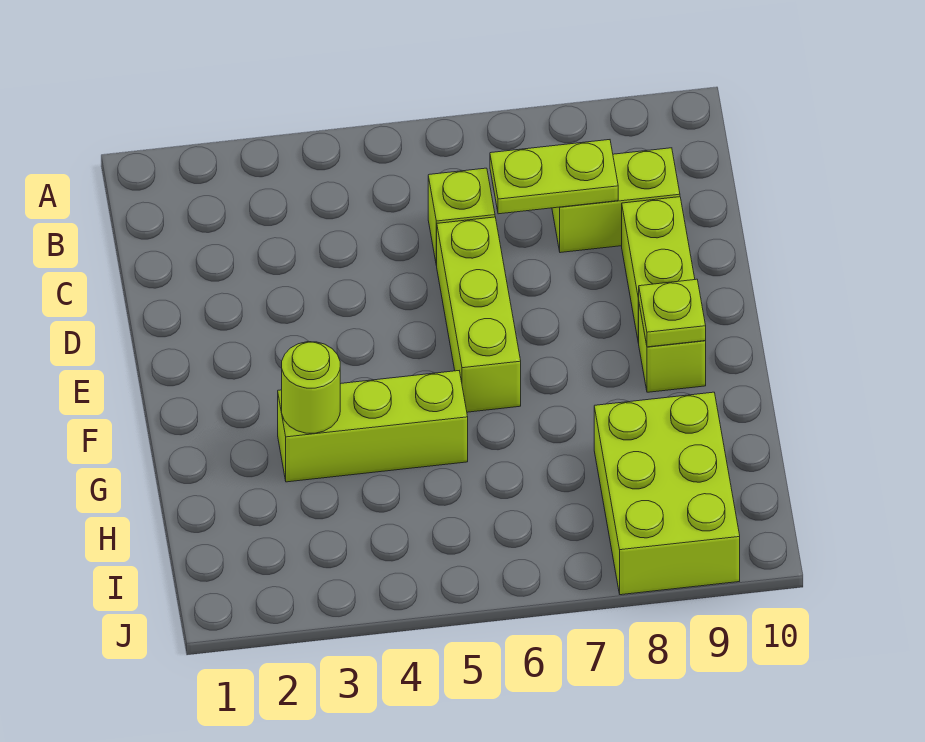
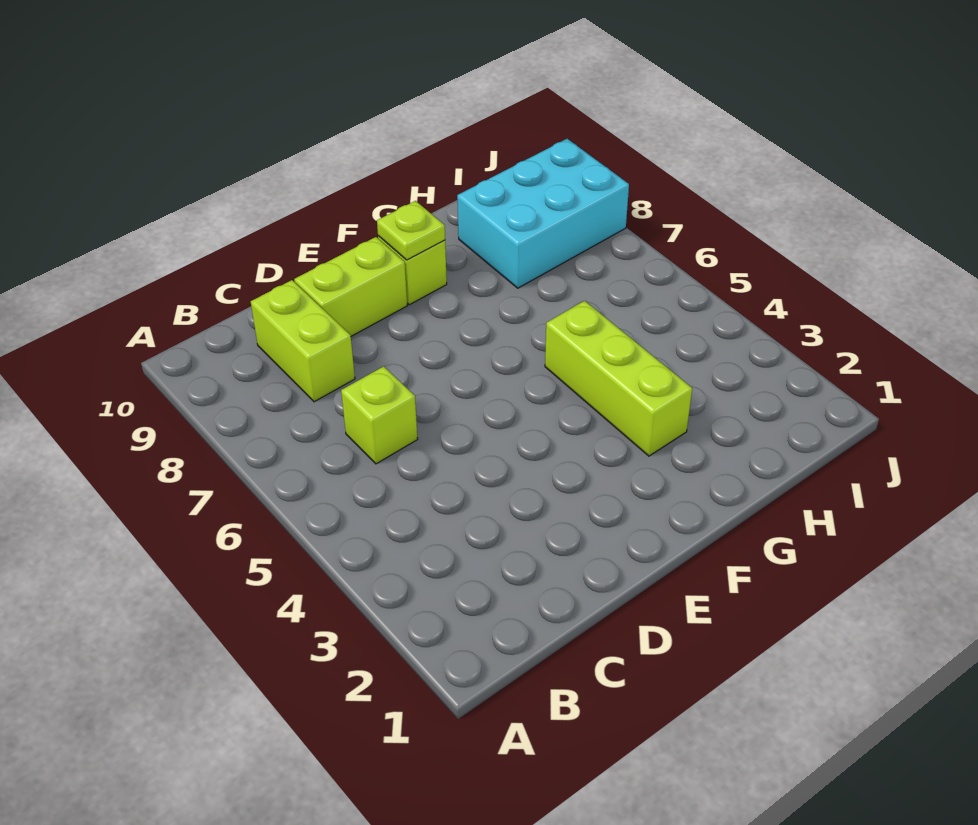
lime 1x2 plate [490,140,618,214] -> none
lime 1x3 brick [437,217,521,412] -> none
lime 1x1 round brick [282,342,340,433] -> none
lime 2x3 brick [594,392,740,595] -> cyan 2x3 brick [457,139,629,288]

